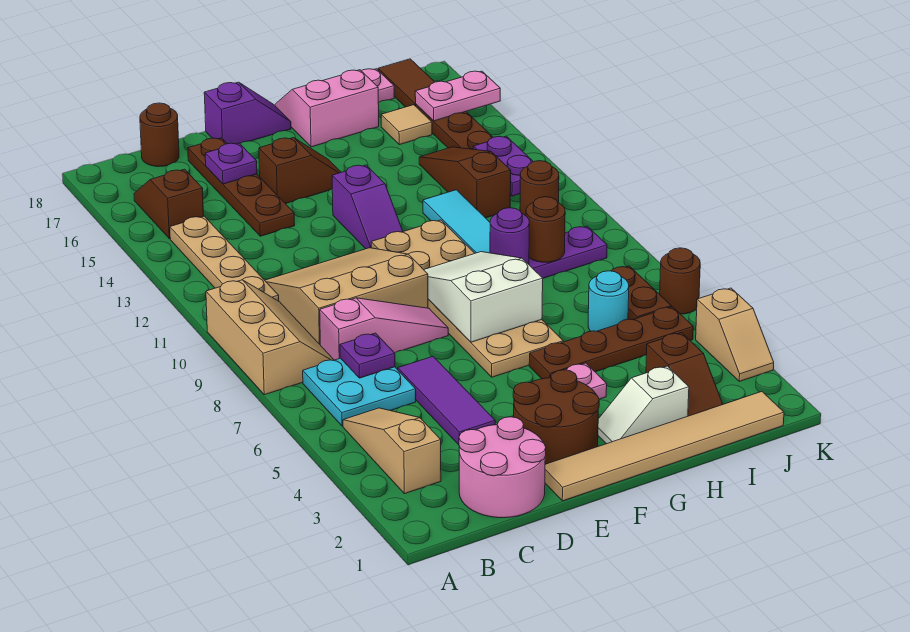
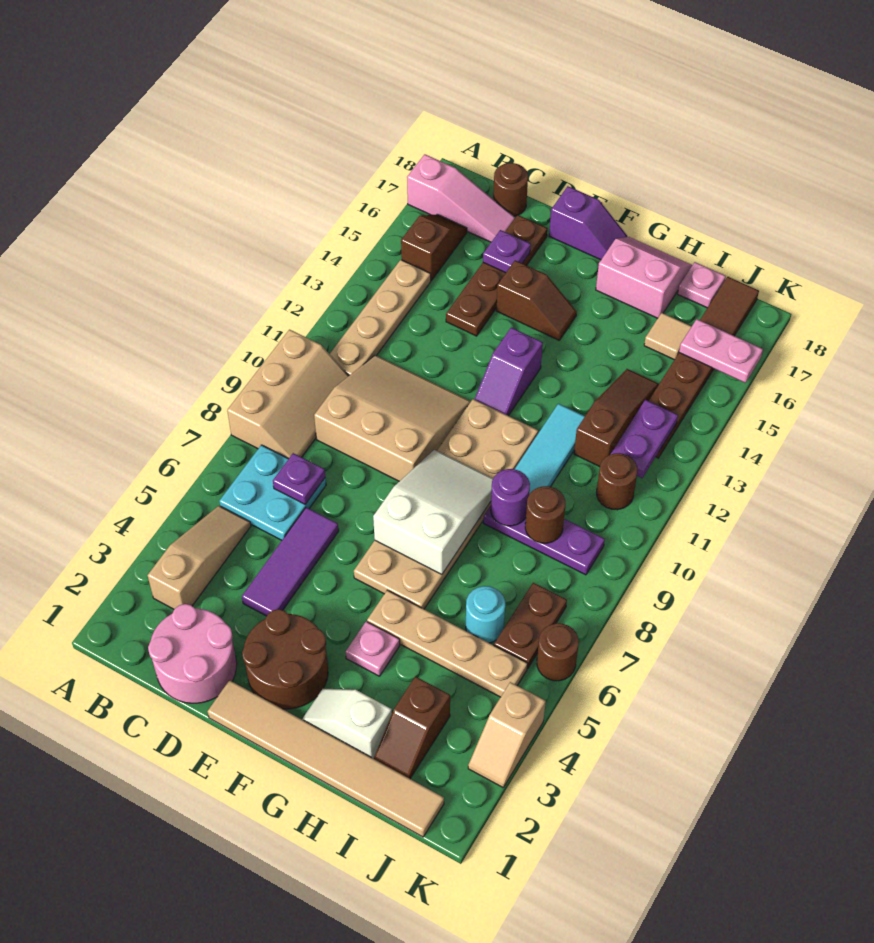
pink 1x3 slope [320,298,448,360] -> pink 1x3 slope moved to [407,154,515,242]
brown 1x4 plate [529,307,693,379] -> tan 1x4 plate [367,590,528,697]

